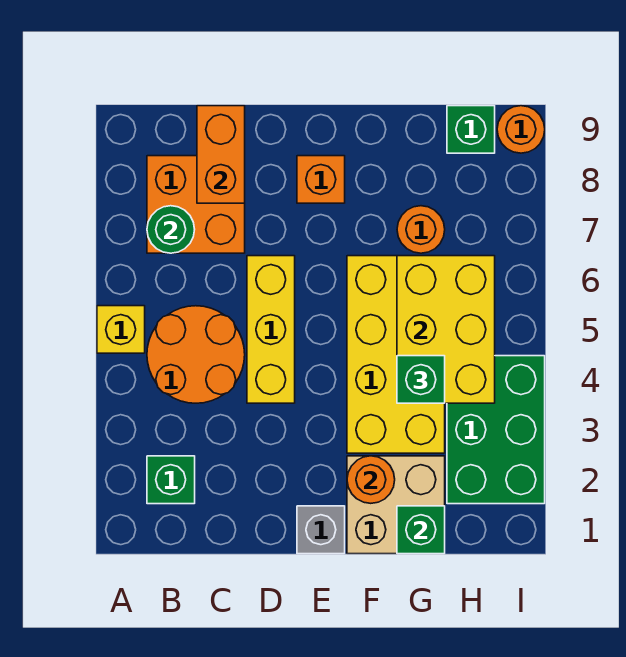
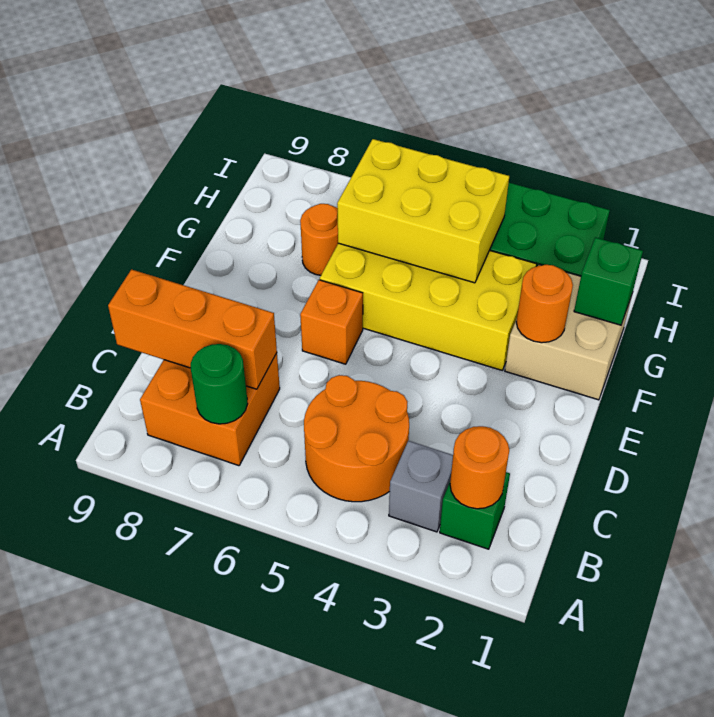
yellow 1x1 brick [97,306,145,353] -> none
orange 1x2 brick [197,106,245,203] -> orange 1x3 brick [108,269,277,389]
yellow 1x3 brick [247,256,295,403] -> none
grey 1x1 brick [297,506,345,554] -> grey 1x1 brick moved to [389,441,453,532]
orange 1x1 brick [297,156,345,203] -> orange 1x1 brick moved to [300,280,363,364]
green 1x1 brick [397,356,445,403] -> none
green 1x1 brick [447,106,495,153] -> none
orange 1x1 round brick [497,106,545,153] -> orange 1x1 round brick moved to [450,426,509,509]

